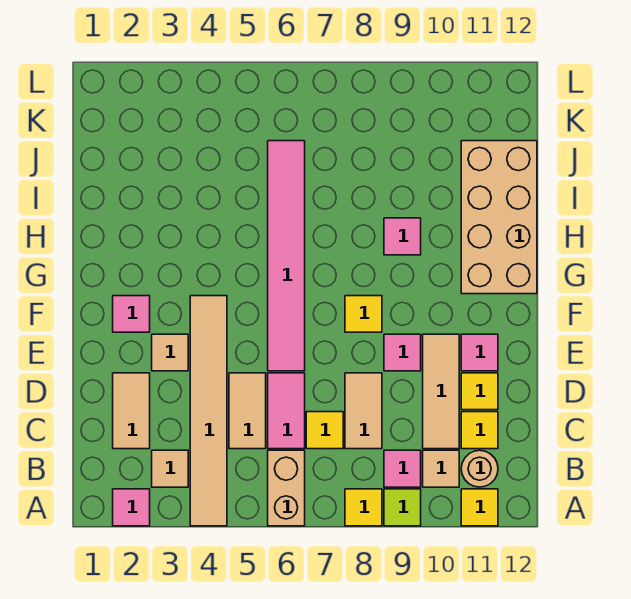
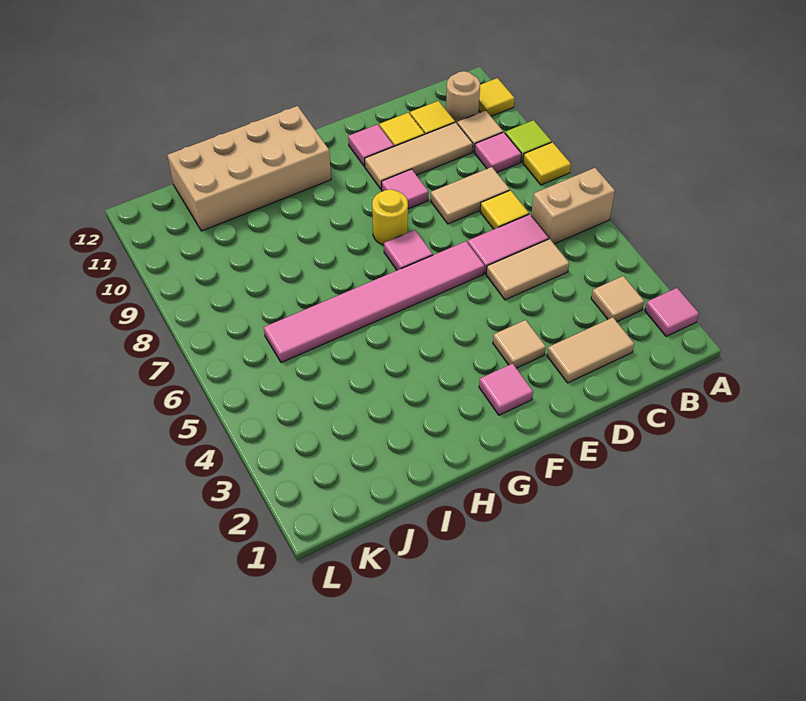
tan 1x6 tile [190,296,227,526] -> none
yellow 1x1 tile [345,296,382,332] -> yellow 1x1 round brick [372,189,408,245]
pink 1x1 tile [384,218,421,255] -> pink 1x1 tile moved to [384,230,433,270]

